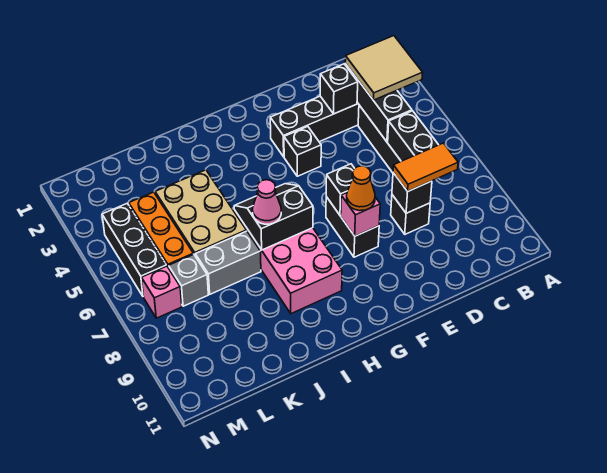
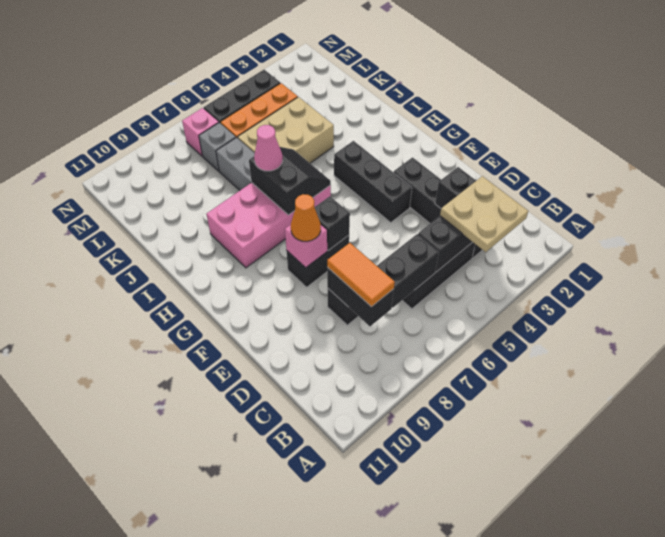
tan 2x2 tile [345,36,423,100] -> tan 2x2 plate [440,176,528,252]
black 1x1 brick [392,173,432,213] -> black 1x2 brick [327,267,394,326]
black 1x1 brick [284,127,321,176] -> black 1x3 brick [334,141,412,222]

